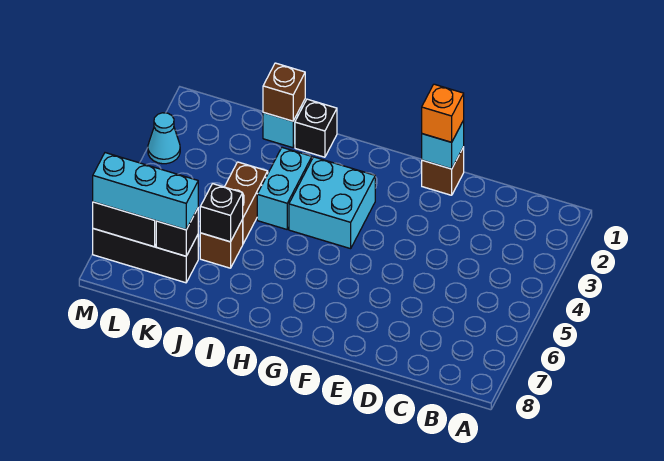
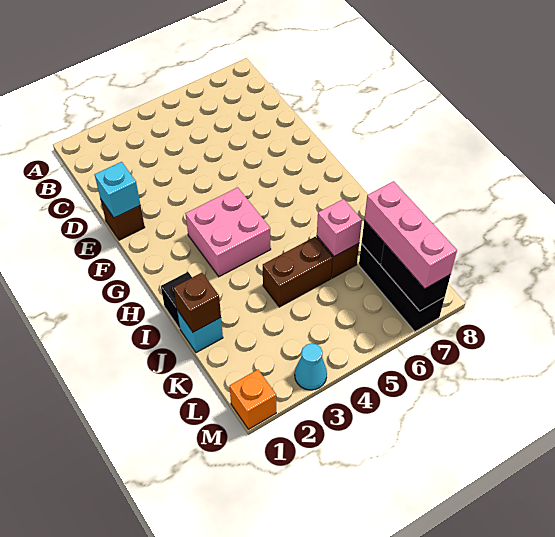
orange 1x1 brick [422,84,464,142] -> orange 1x1 brick moved to [230,370,276,429]
cyan 2x2 brick [289,157,375,249] -> pink 2x2 brick [186,187,271,277]
cyan 1x2 brick [257,148,312,229] -> none
black 1x1 brick [200,184,243,242] -> pink 1x1 brick [317,199,362,256]
cyan 1x3 brick [93,153,198,230] -> pink 1x3 brick [364,181,457,289]

